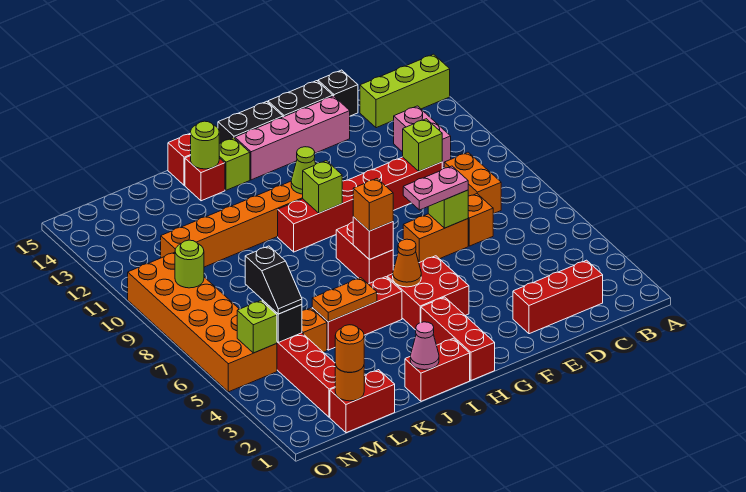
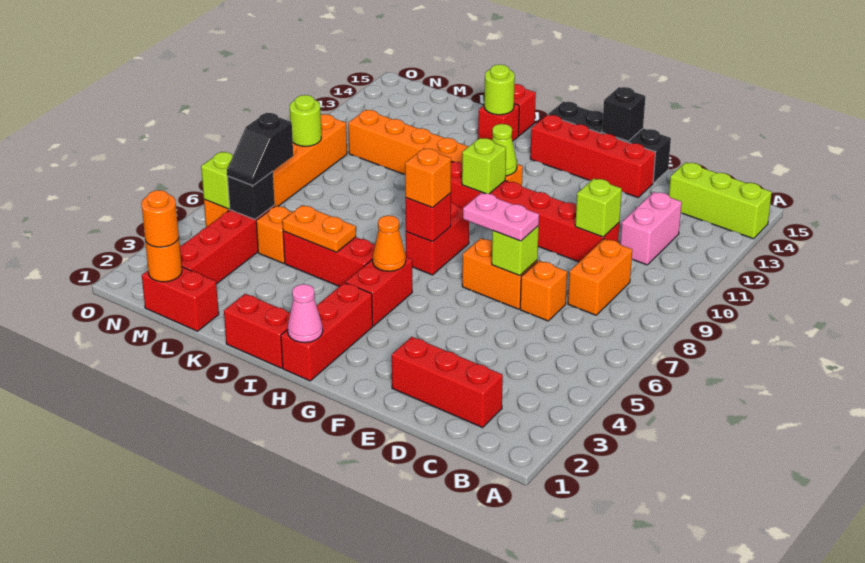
black 1x1 brick [318,70,358,116] -> black 1x1 brick moved to [602,87,645,141]
pink 1x4 brick [235,96,350,180] -> red 1x4 brick [530,115,655,198]
red 2x2 brick [387,256,469,330] -> red 1x2 brick [346,257,412,326]
lime 1x1 brick [219,138,250,190] -> none
pink 1x1 cone [410,322,439,370] -> pink 1x1 cone moved to [288,284,323,342]
orange 2x6 brick [128,252,277,392] -> orange 1x6 brick [204,114,347,227]

